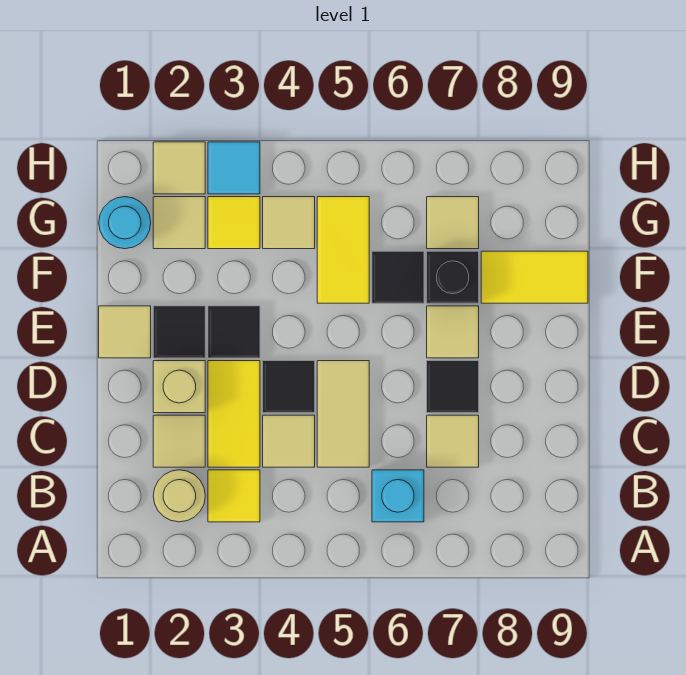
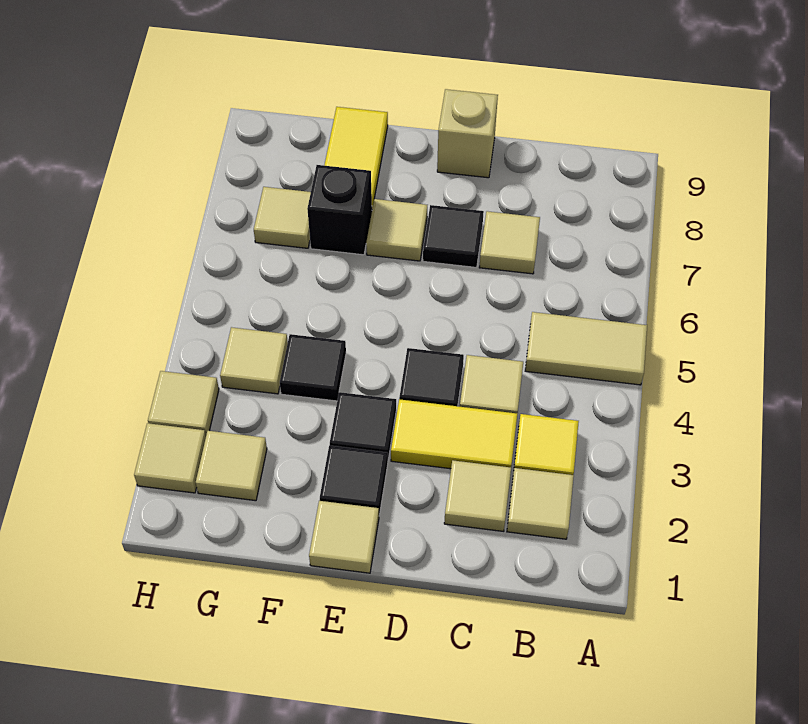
tan 1x1 round brick [153,470,205,522] -> tan 1x1 tile [507,468,574,539]
cyan 1x1 brick [372,470,424,522] -> none
tan 1x2 tile [317,361,369,467] -> tan 1x2 tile moved to [525,312,647,385]
tan 1x1 brick [153,361,205,413] -> tan 1x1 brick moved to [437,89,498,178]
yellow 1x2 tile [317,197,369,303] -> none
black 1x1 tile [372,251,424,303] -> black 1x1 tile moved to [280,334,346,401]
cyan 1x1 round brick [99,197,151,249] -> none
yellow 1x1 tile [208,197,260,249] -> none
cyan 1x1 tile [208,142,260,194] -> tan 1x1 tile [148,371,219,435]

